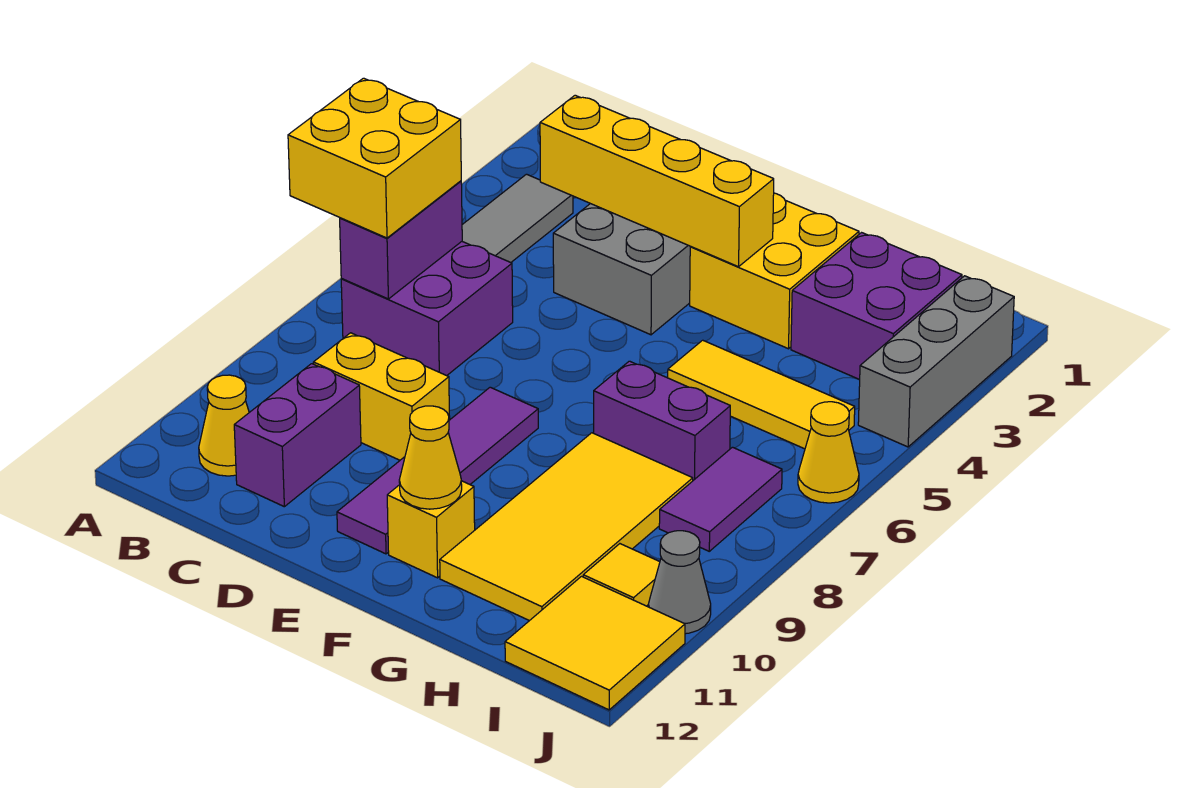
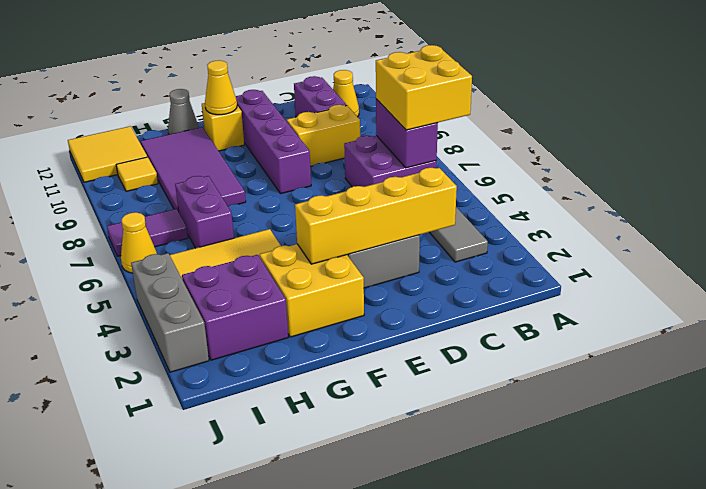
purple 1x4 tile [337,387,538,554] -> purple 1x4 brick [236,90,311,194]
purple 1x2 brick [594,361,730,480] -> purple 1x2 brick turned to [175,176,234,248]
yellow 2x4 tile [440,433,693,621] -> purple 2x4 tile [141,127,246,212]
purple 1x2 tile [659,447,782,551] -> purple 1x2 tile turned to [107,209,188,256]
grey 1x1 cone [648,531,711,634] -> grey 1x1 cone moved to [168,89,199,134]

